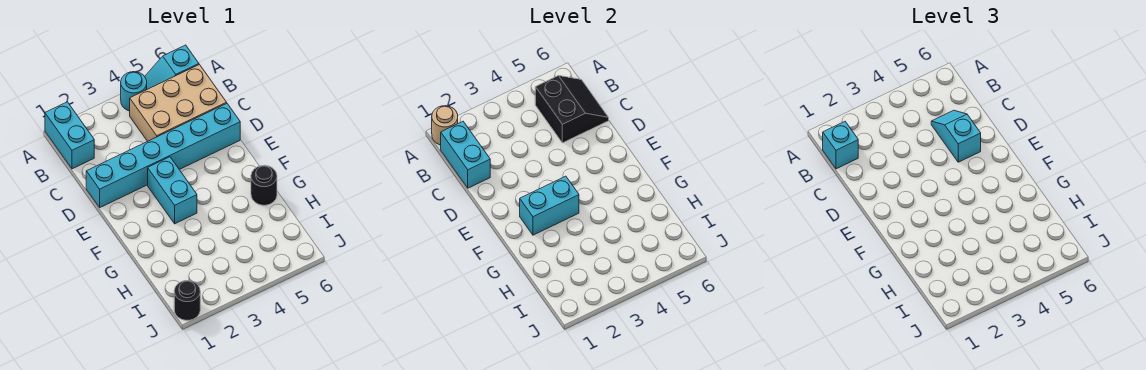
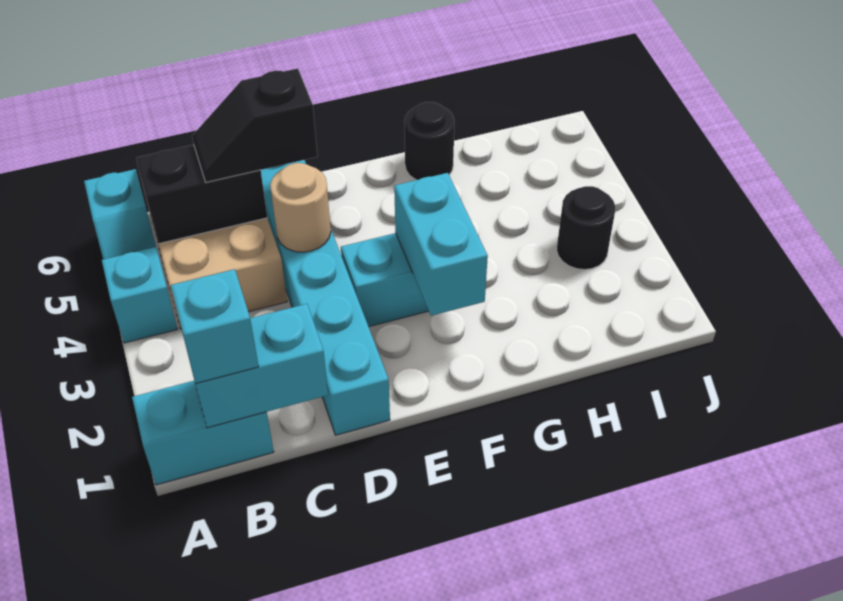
tan 1x1 round brick [432,106,458,145] -> tan 1x1 round brick moved to [270,163,331,252]
cyan 1x1 round brick [121,72,147,111] -> cyan 1x1 brick [102,247,177,343]
cyan 1x2 slope [931,110,981,162] -> black 1x2 slope [192,68,318,182]
black 1x1 round brick [174,281,200,320] -> black 1x1 round brick moved to [557,186,615,270]

